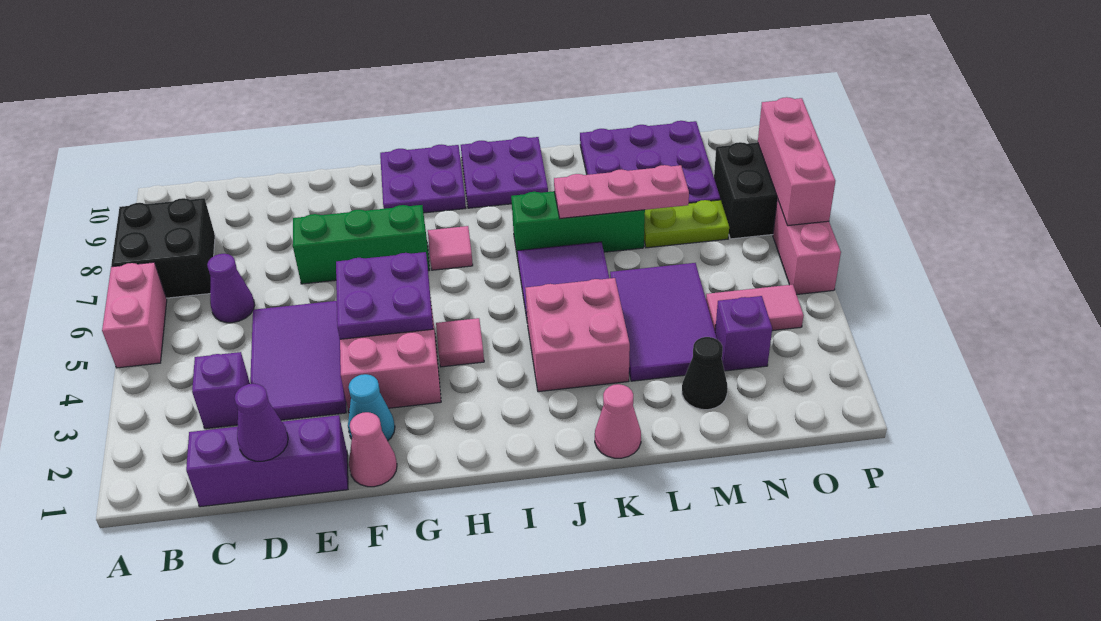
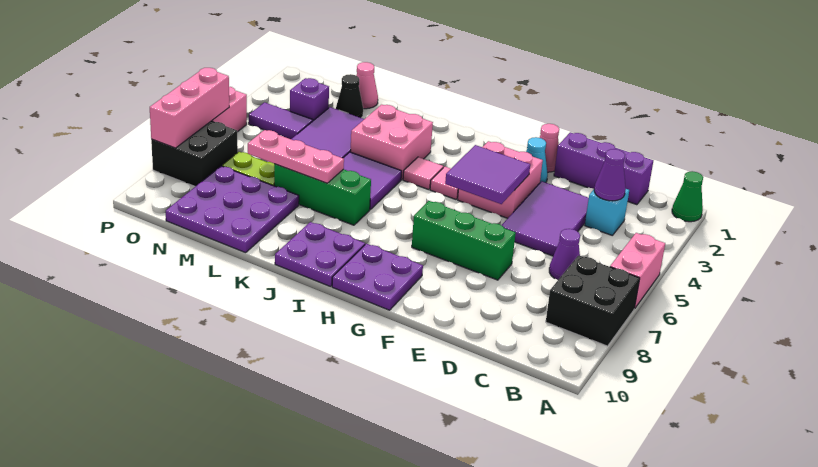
none -> green 1x1 cone [672,171,703,222]
purple 1x1 brick [192,352,250,429] -> cyan 1x1 brick [585,189,629,235]
purple 1x1 cone [235,384,288,461] -> purple 1x1 cone moved to [594,149,626,201]
purple 2x2 plate [336,252,433,339] -> purple 2x2 tile [445,145,530,204]
pink 1x1 tile [428,226,473,270] -> pink 1x1 tile moved to [403,157,444,190]
pink 1x1 cone [595,384,641,458] -> pink 1x1 cone moved to [356,62,378,109]
pink 1x2 tile [706,285,804,331] -> purple 1x2 tile [249,102,313,139]

